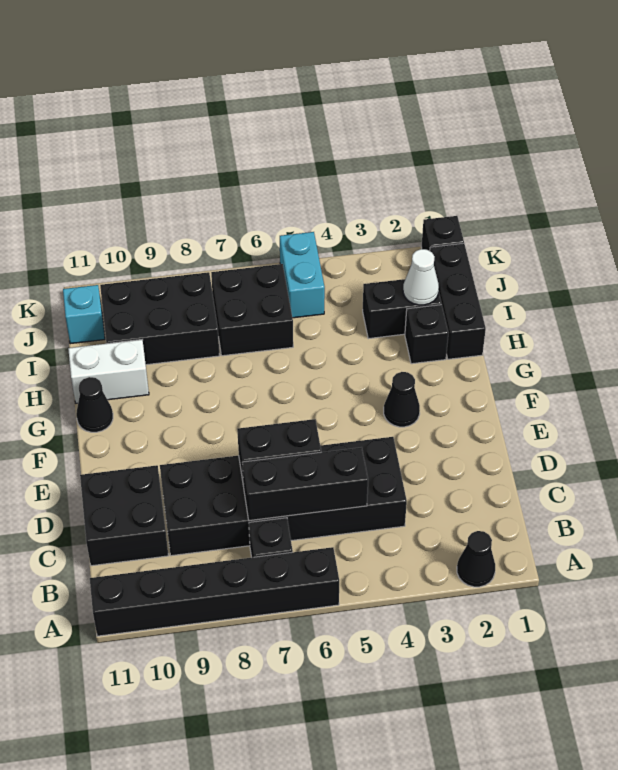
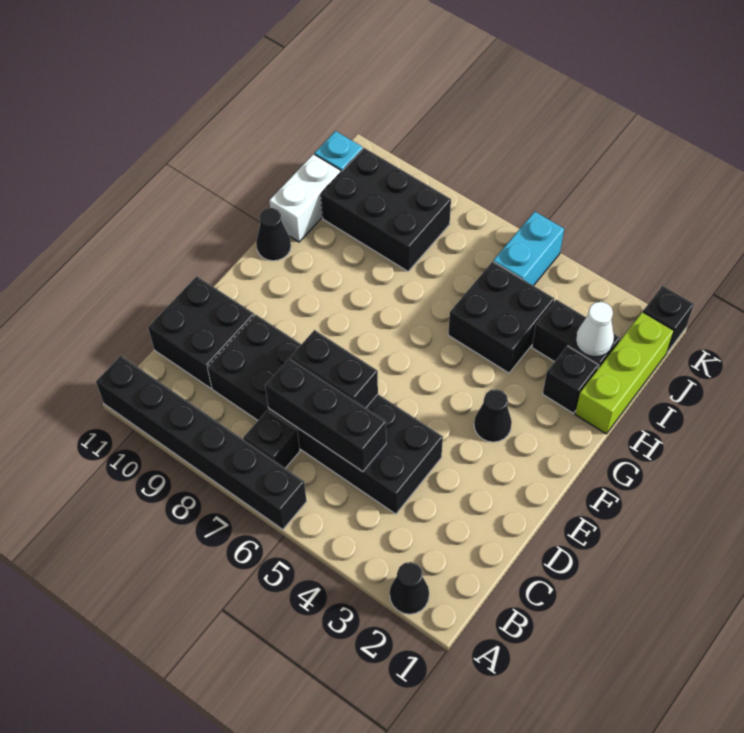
black 1x3 brick [430,243,486,359] -> lime 1x3 brick [575,312,674,434]
white 1x2 brick [68,340,149,403] -> white 1x2 brick turned to [269,154,341,242]
black 2x2 brick [211,264,293,356] -> black 2x2 brick moved to [448,261,554,373]

